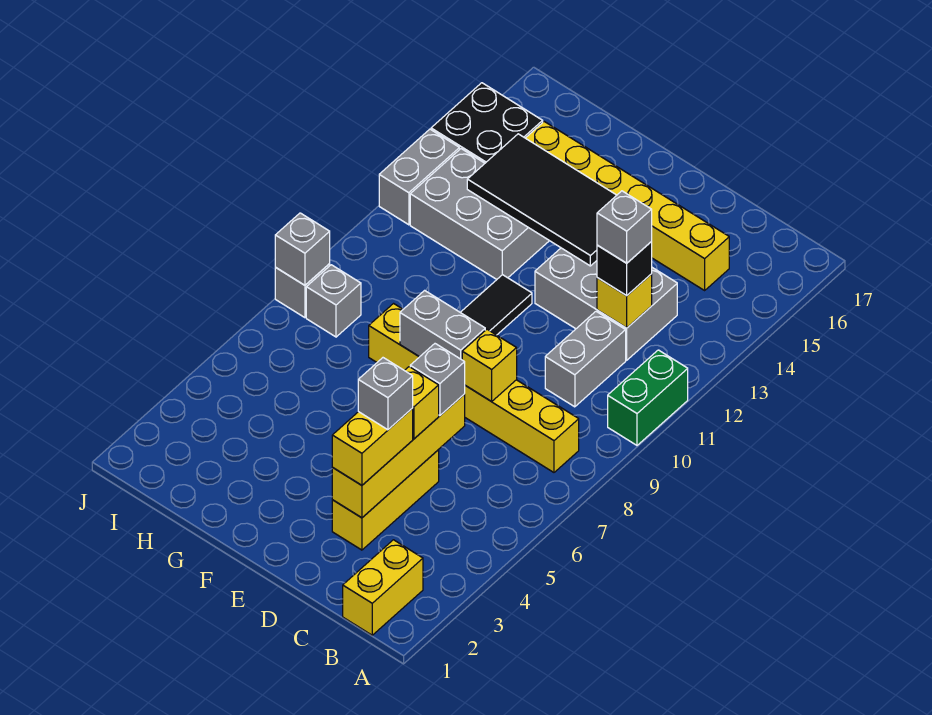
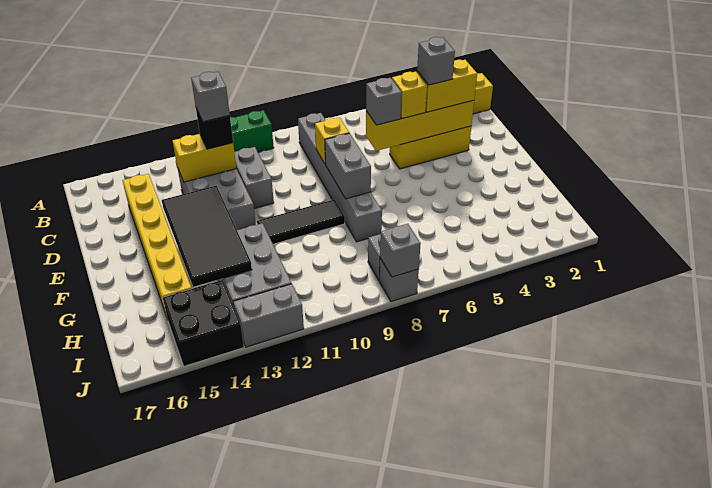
yellow 1x6 brick [369,304,579,472] -> grey 1x6 brick [298,113,382,242]
grey 1x2 brick [545,312,626,407] -> grey 1x2 brick turned to [234,147,274,209]
yellow 1x1 brick [597,274,652,328] -> yellow 1x2 brick [173,134,236,182]

